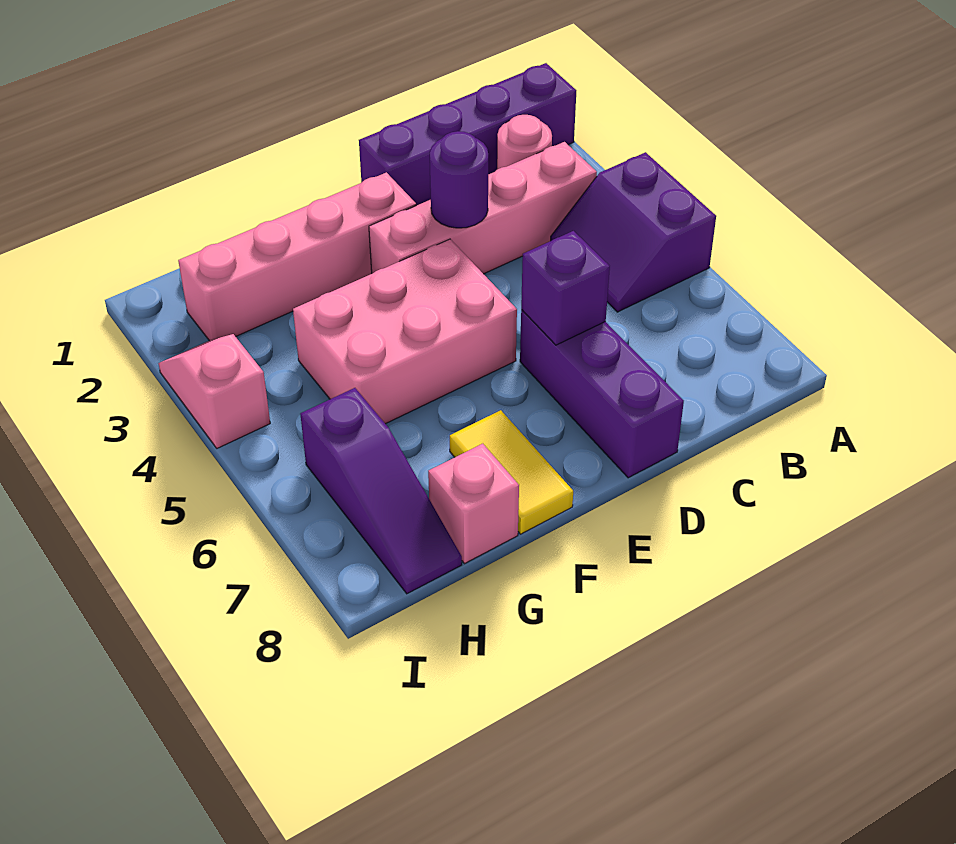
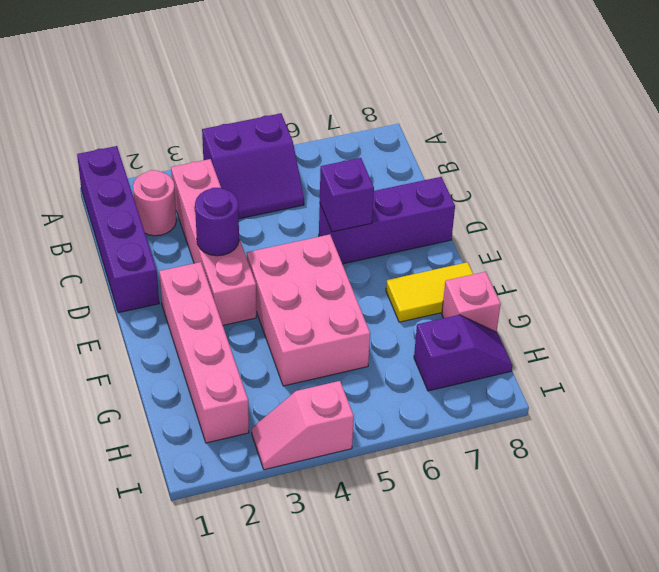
purple 1x3 slope [300,388,462,594] -> purple 1x2 slope [414,315,512,391]

